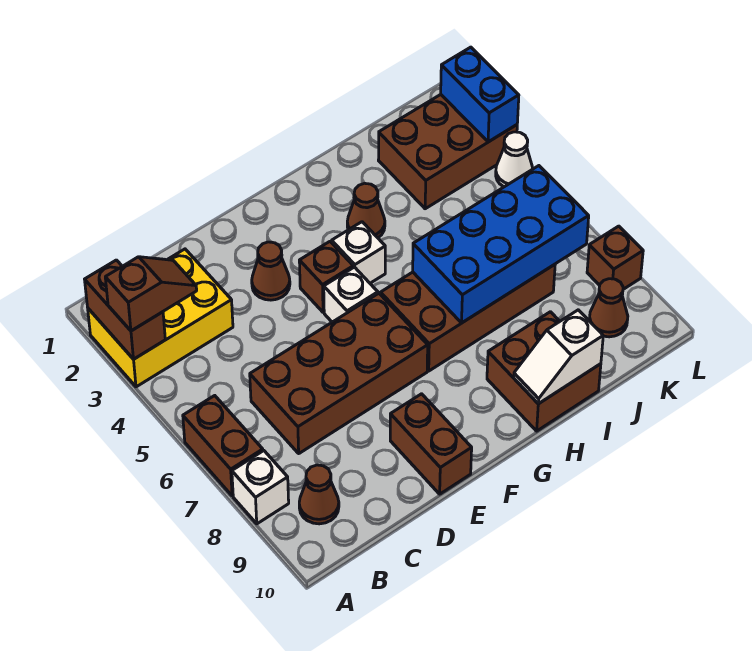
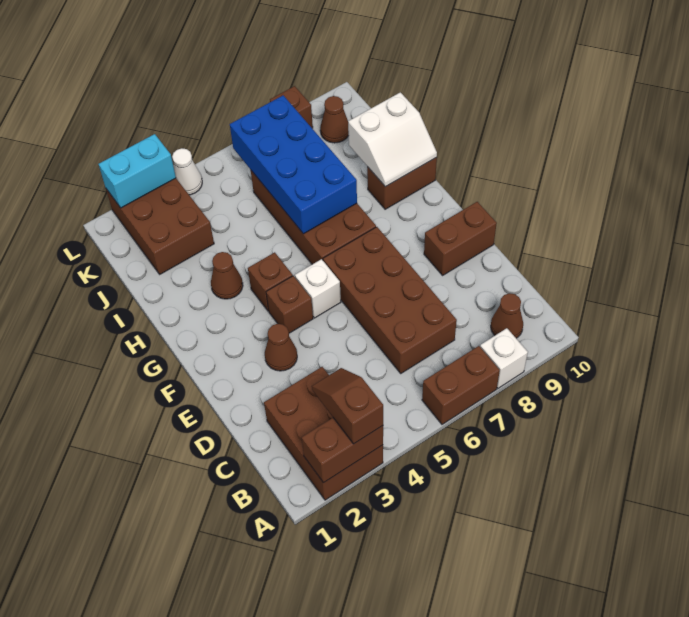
yellow 2x3 brick [88,249,233,387] -> brown 2x3 brick [264,367,383,500]
white 1x1 brick [332,222,385,283] -> brown 1x1 brick [248,252,293,311]
brown 2x2 brick [487,312,601,431] -> brown 1x2 brick [367,158,437,209]
white 1x2 slope [514,310,603,404] -> white 2x2 slope [348,92,437,187]
blue 1x2 brick [441,47,519,142] -> cyan 1x2 brick [99,134,176,208]

